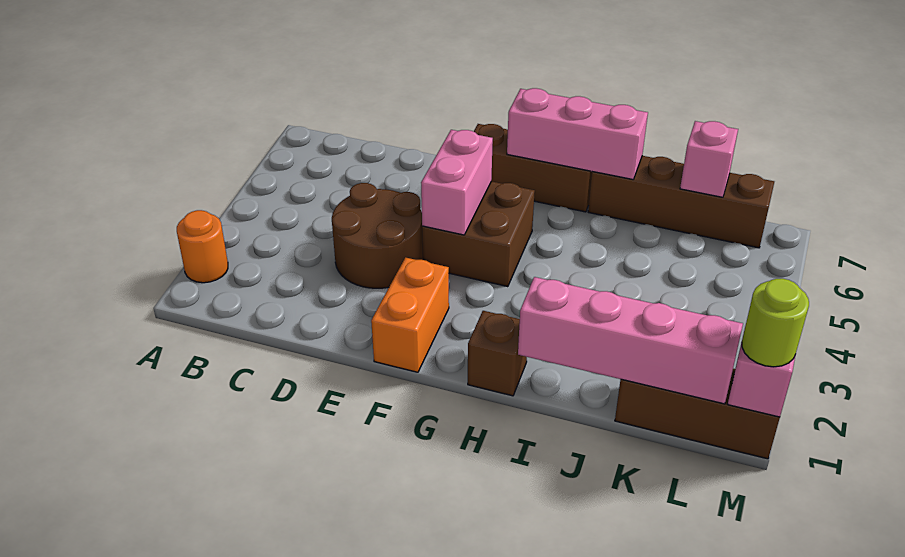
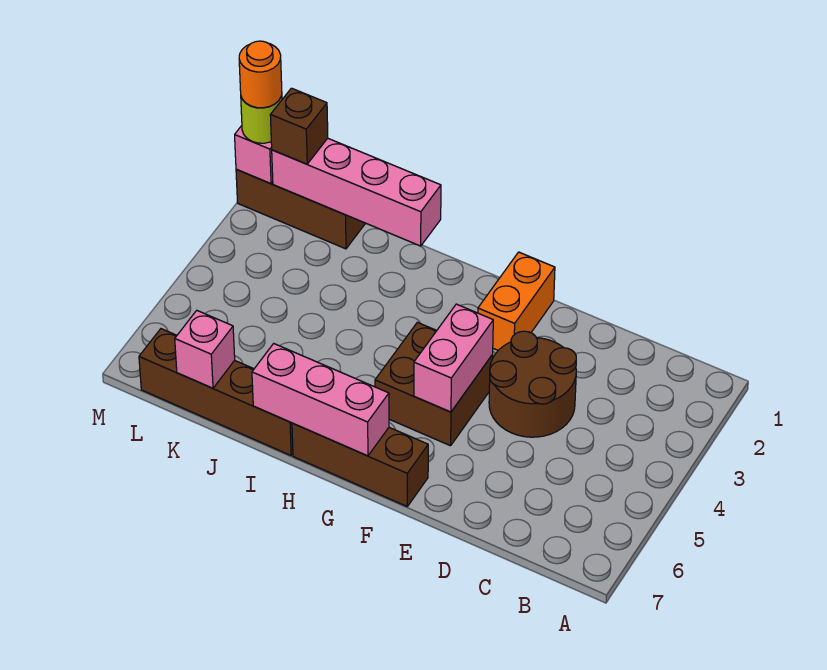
orange 1x1 round brick [177,210,228,283] -> orange 1x1 round brick moved to [239,41,282,108]
brown 1x1 brick [468,311,527,396] -> brown 1x1 brick moved to [270,88,328,164]

